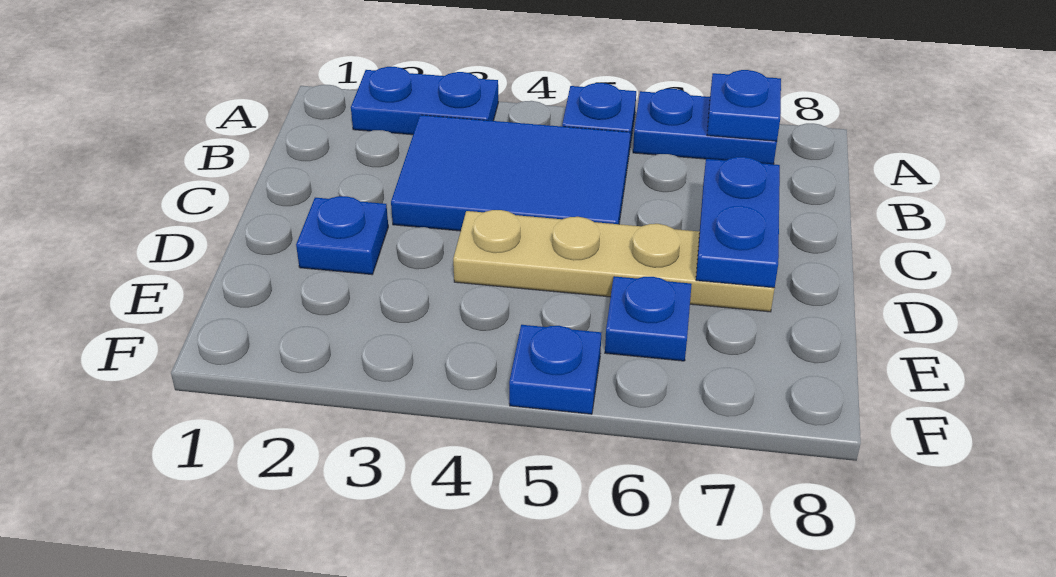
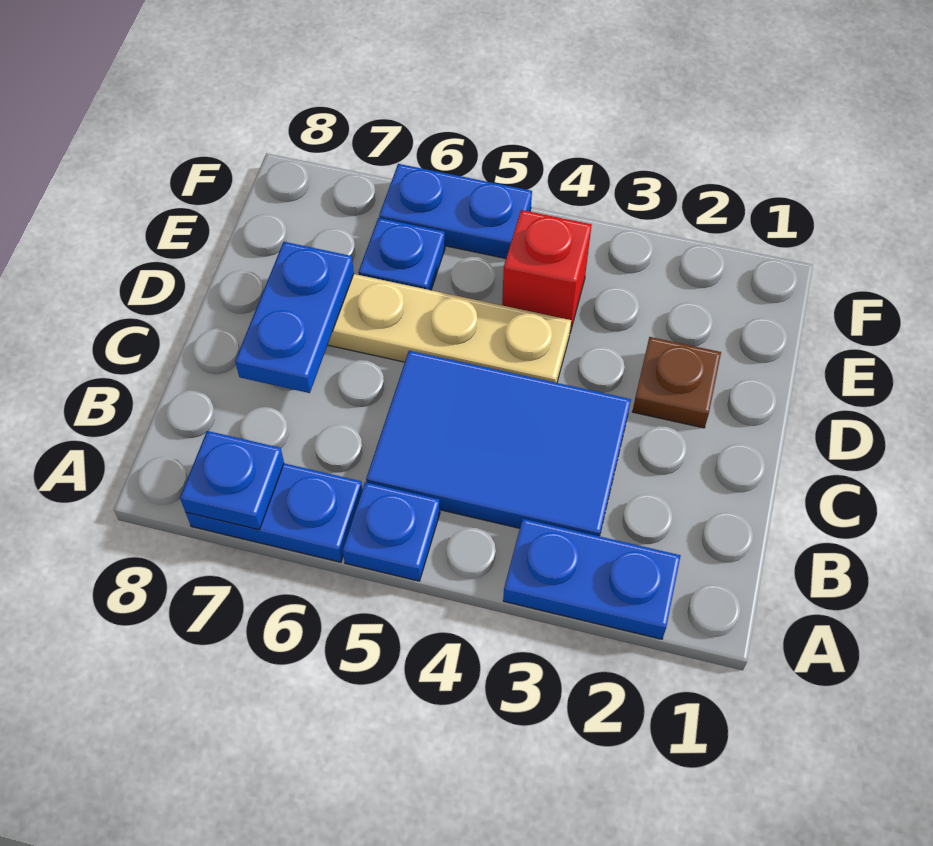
blue 1x1 plate [296,196,388,274] -> brown 1x1 plate [632,337,721,428]
none -> red 1x1 brick [502,210,592,332]
blue 1x1 plate [509,325,601,414] -> blue 1x2 plate [379,164,532,258]

